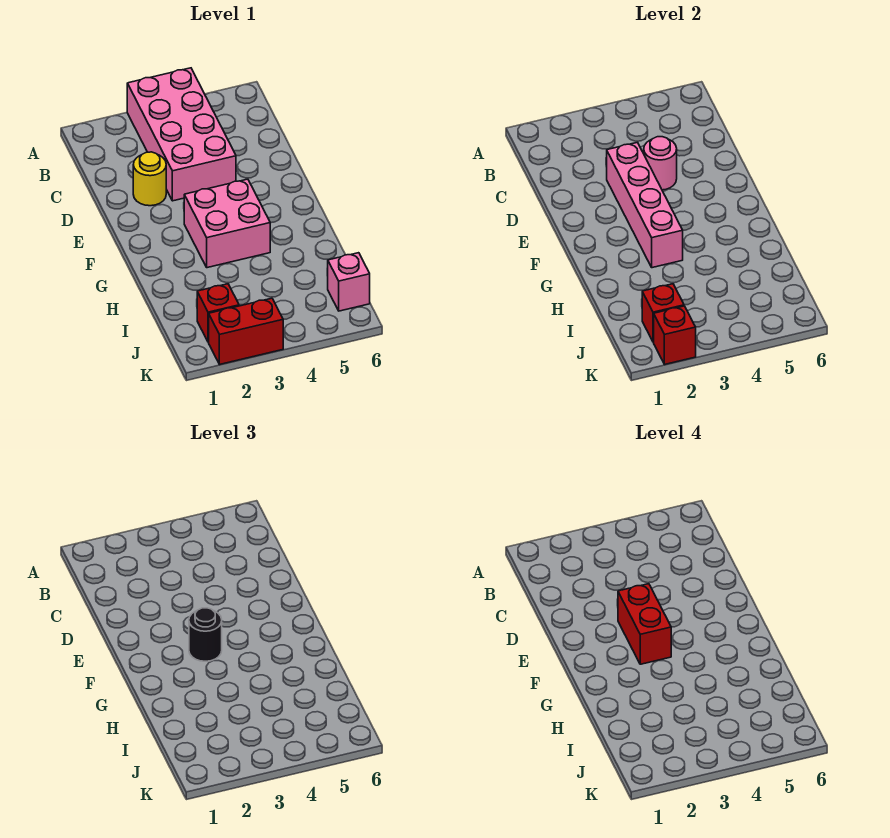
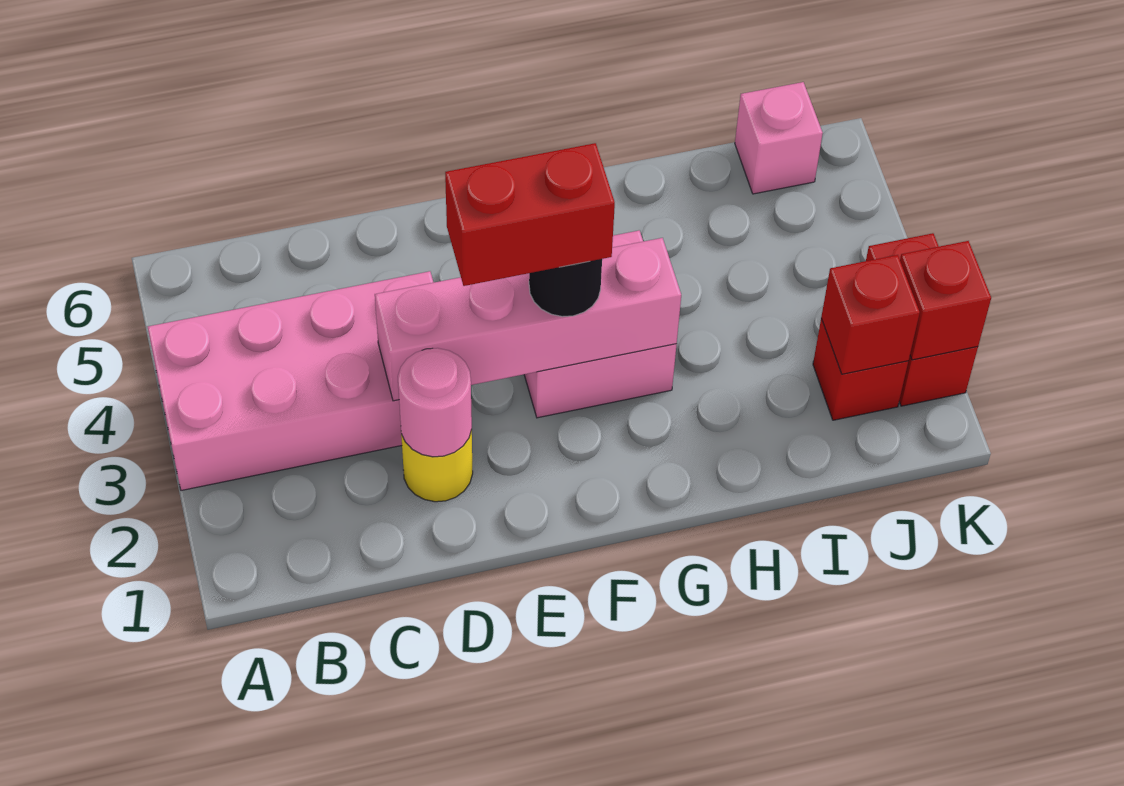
pink 1x1 round brick [644,137,677,190] -> pink 1x1 round brick moved to [398,348,472,457]

